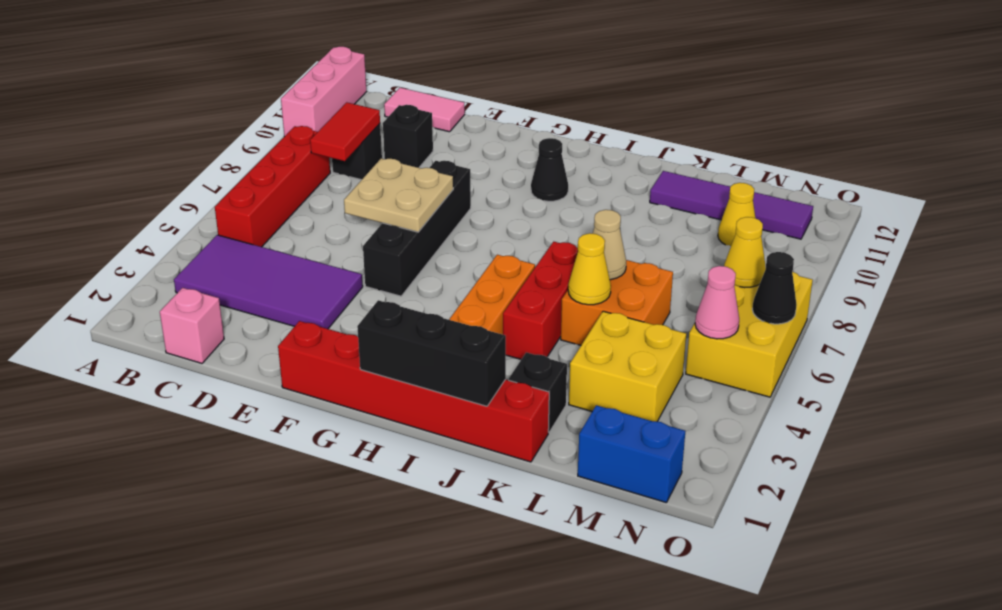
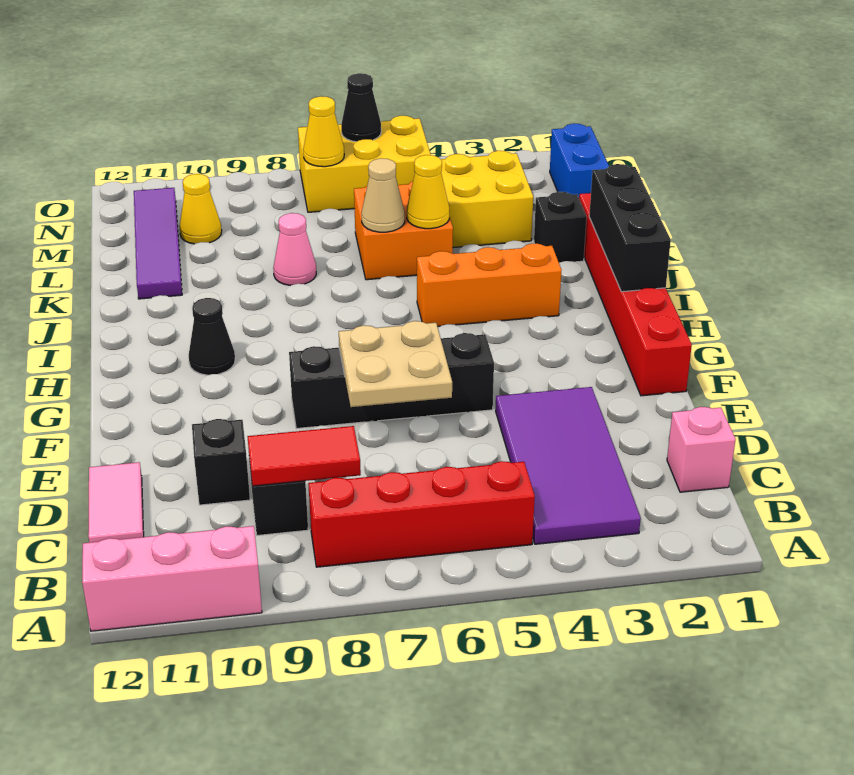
red 1x3 brick [503,242,578,359] -> none
pink 1x1 cone [695,266,739,339] -> pink 1x1 cone moved to [273,213,316,286]

